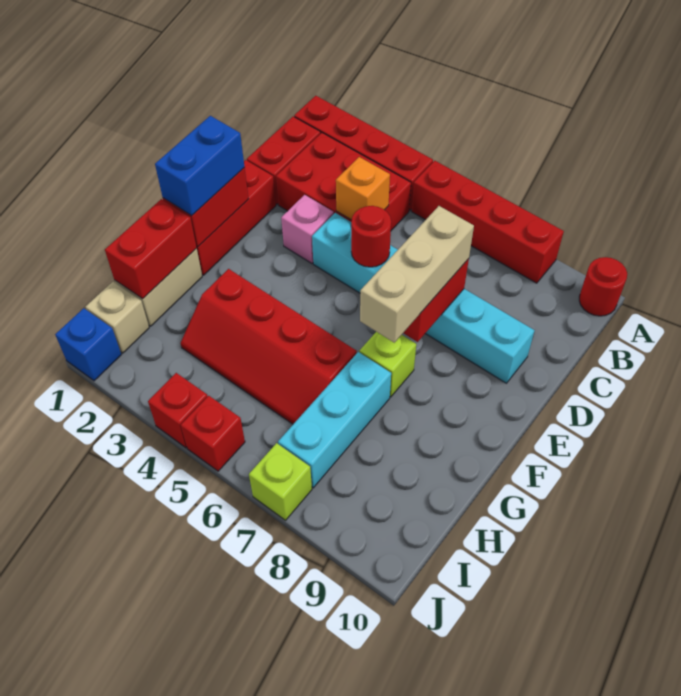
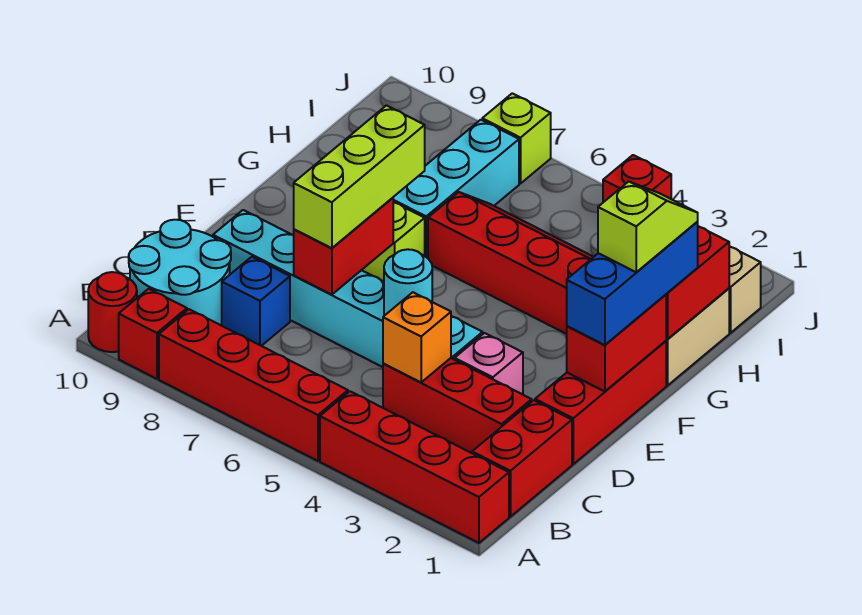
red 2x3 brick [276,133,411,230] -> red 1x3 brick [383,358,532,453]
none -> cyan 2x2 round brick [129,220,231,325]
red 1x1 round brick [351,206,391,267] -> cyan 1x1 round brick [384,249,432,316]
tan 1x3 brick [360,206,474,343] -> lime 1x3 brick [294,106,425,248]
blue 1x2 brick [155,116,244,216] -> blue 1x3 brick [567,222,698,345]
none -> lime 1x2 slope [598,182,698,272]
blue 1x1 brick [55,308,121,381] -> blue 1x1 brick moved to [222,257,290,346]
red 1x1 brick [181,396,245,471] -> red 1x1 brick moved to [119,289,187,379]

